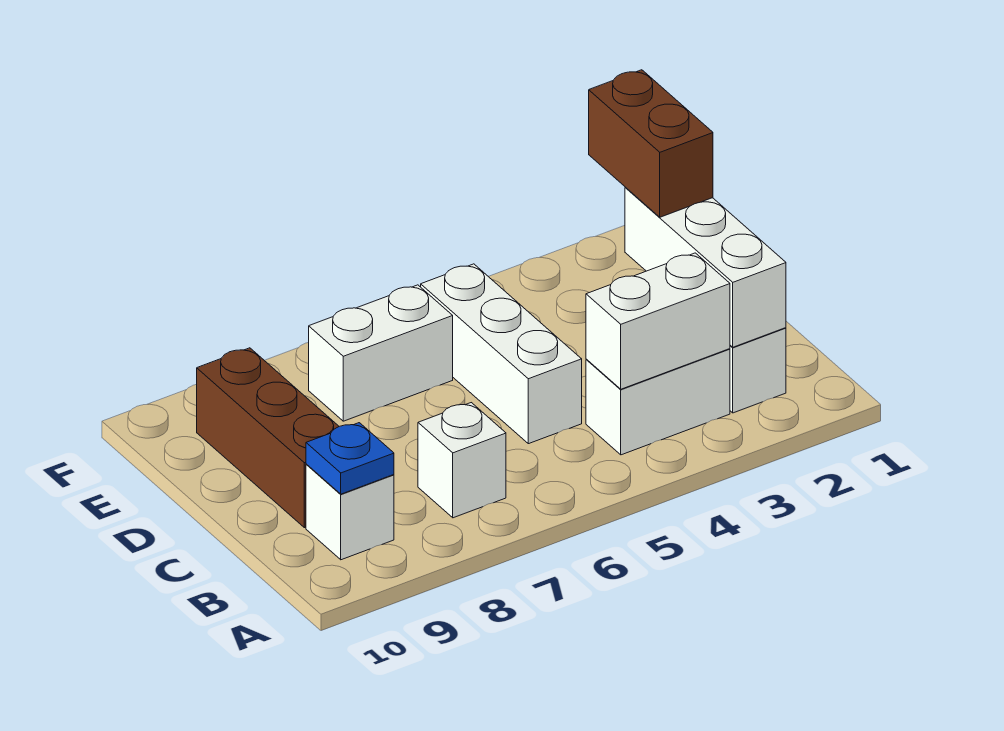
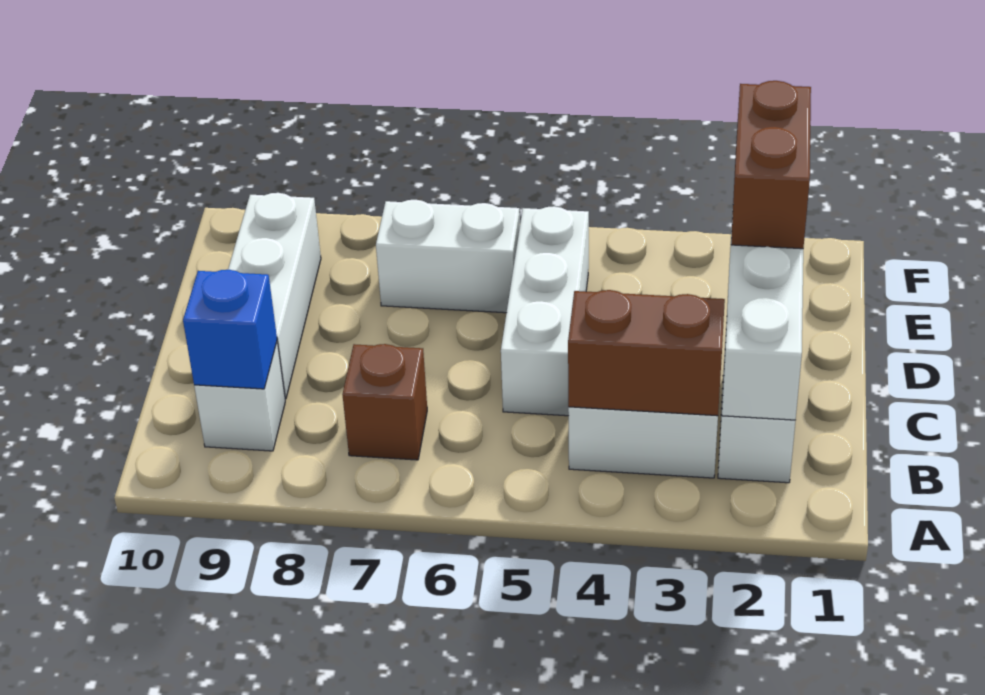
white 1x2 brick [586,253,730,389] -> brown 1x2 brick [568,290,725,416]
white 1x1 brick [418,403,506,518] -> brown 1x1 brick [342,344,427,460]
blue 1x1 plate [306,423,394,494] -> blue 1x1 brick [183,270,277,389]
brown 1x3 brick [197,348,339,528] -> white 1x3 brick [228,193,321,399]

